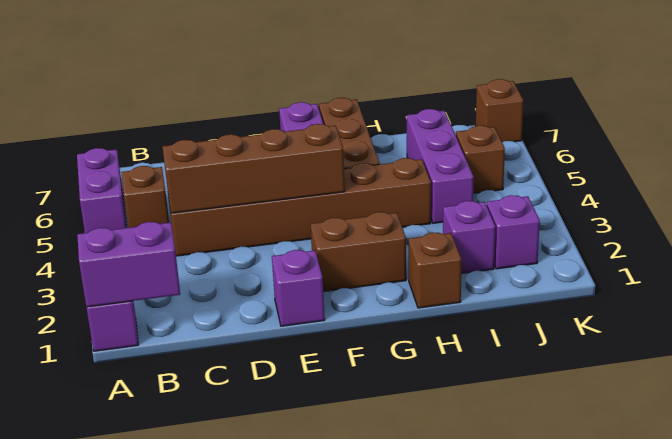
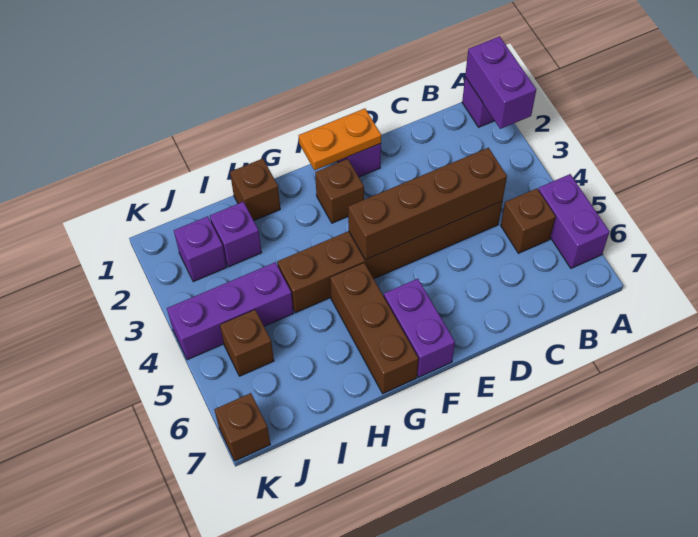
purple 1x2 brick [77,222,180,307] -> purple 1x2 brick turned to [465,36,536,129]
none -> orange 1x2 plate [299,108,381,170]
brown 1x2 brick [311,212,406,292] -> brown 1x1 brick [315,159,364,223]
purple 1x3 brick [407,109,474,223] -> purple 1x3 brick turned to [167,262,293,360]

